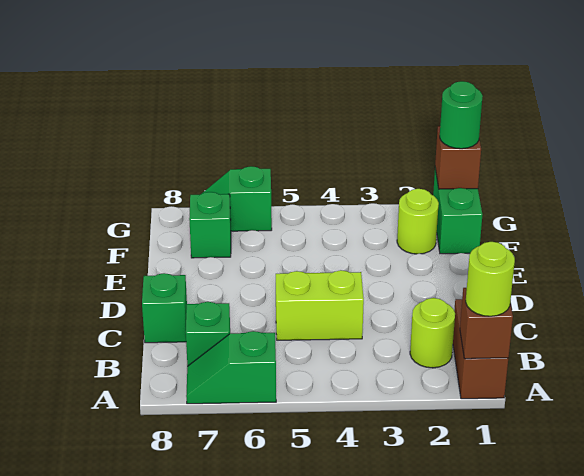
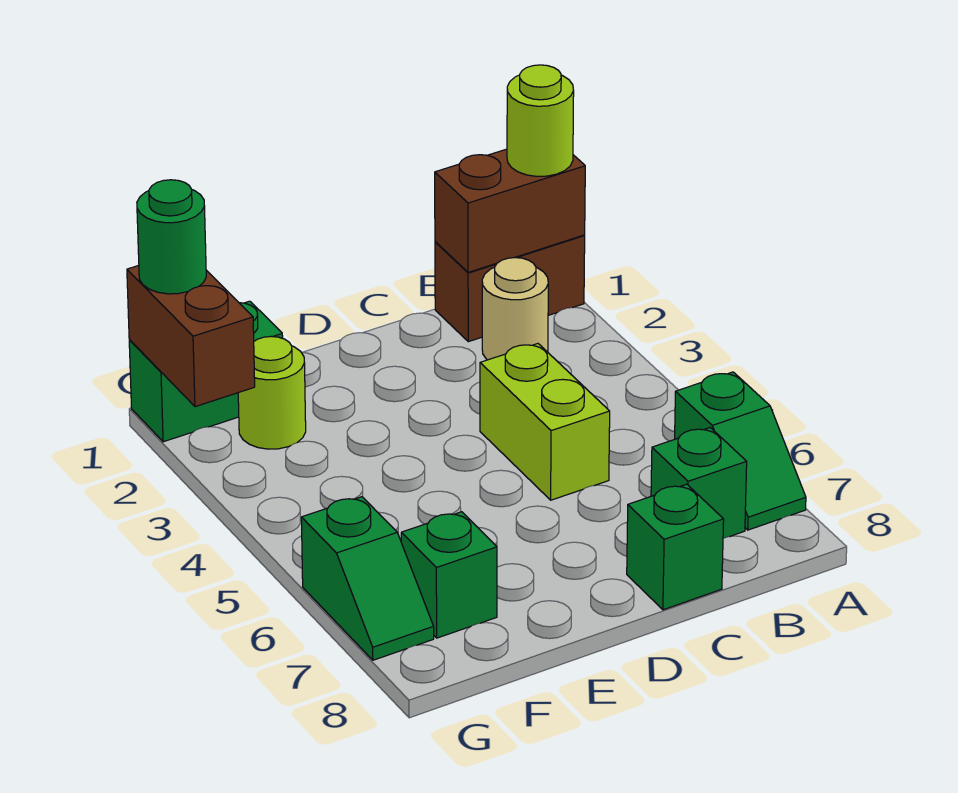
brown 1x1 brick [460,288,513,359] -> brown 1x2 brick [435,149,585,272]
lime 1x1 round brick [410,298,455,368] -> tan 1x1 round brick [482,258,548,360]
brown 1x1 brick [435,126,481,189] -> brown 1x2 brick [127,266,255,407]

